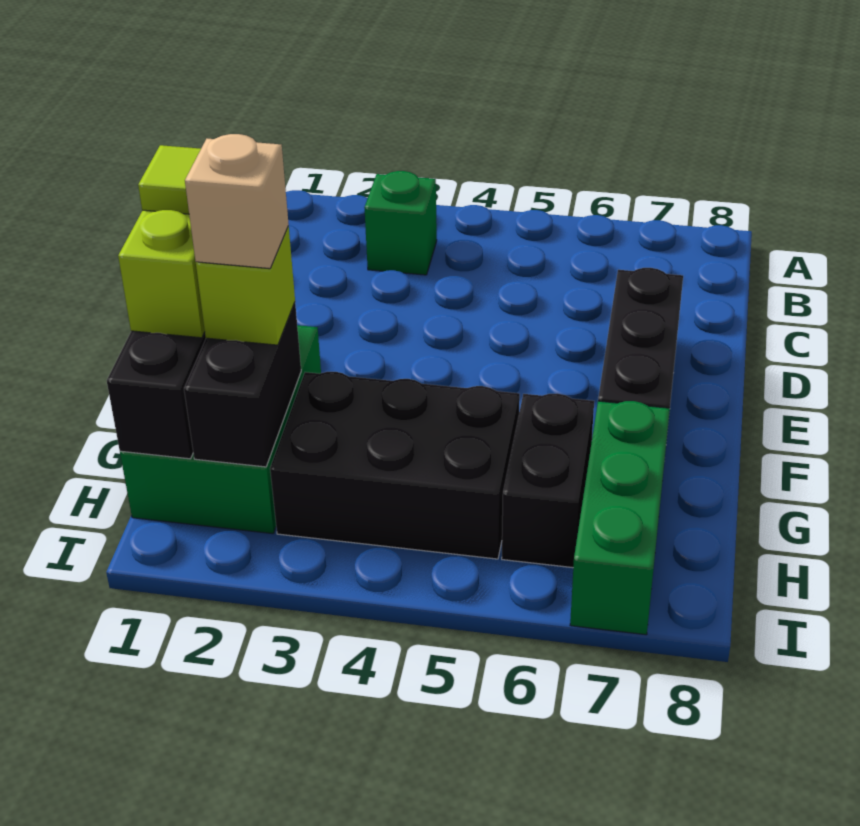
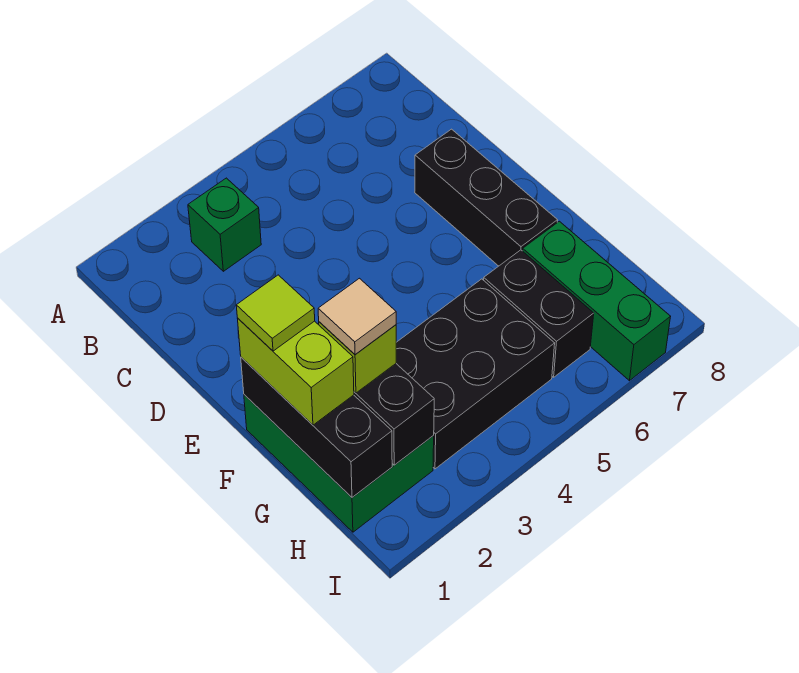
tan 1x1 brick [185,134,289,269] -> tan 1x1 tile [318,278,396,354]

